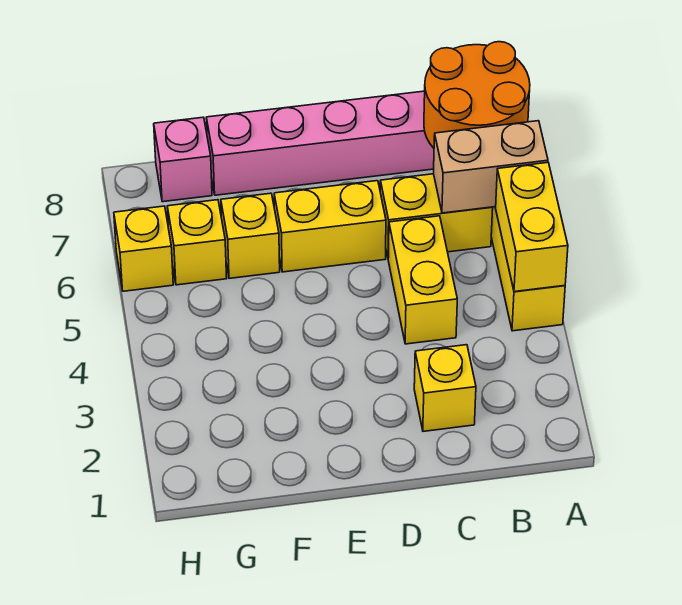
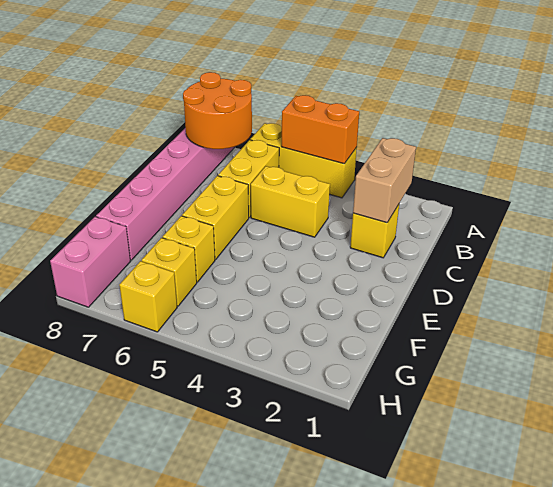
yellow 1x2 brick [496,162,568,292] -> orange 1x2 brick [281,95,359,164]
tan 1x2 brick [434,121,548,213] -> tan 1x2 brick moved to [353,138,416,223]
pink 1x1 brick [154,117,212,202] -> pink 1x2 brick [50,217,131,307]

